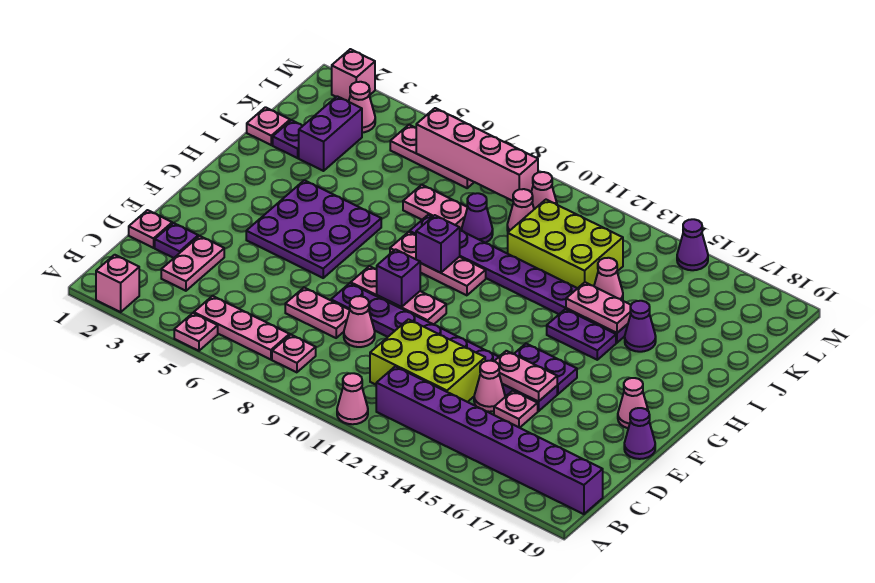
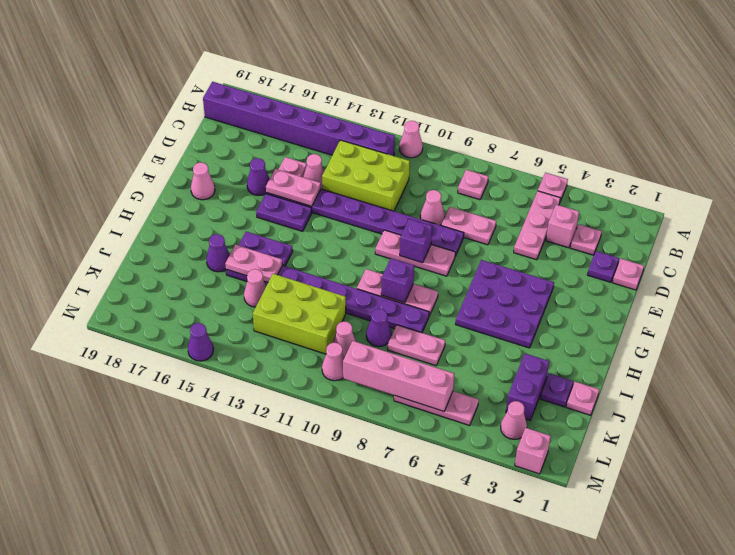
pink 1x1 brick [96,255,139,312] -> pink 1x1 brick moved to [546,205,579,248]
pink 1x3 plate [194,296,290,360] -> pink 1x3 plate turned to [514,191,560,260]
pink 1x2 plate [161,236,224,291] -> pink 1x1 plate [570,224,602,255]
purple 1x1 cone [624,408,655,459] -> purple 1x1 cone moved to [247,158,270,195]

